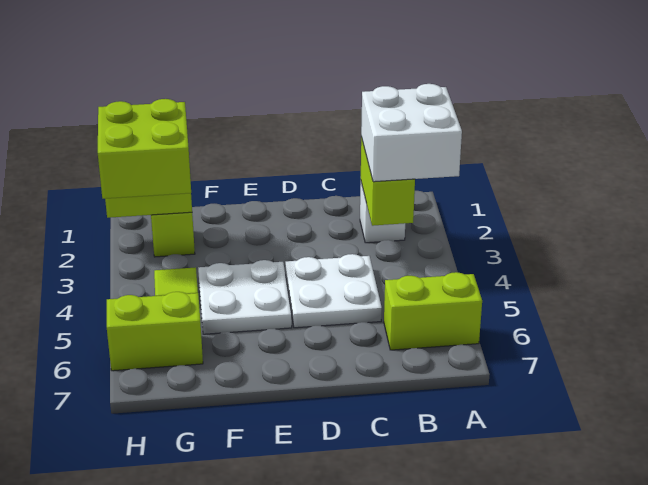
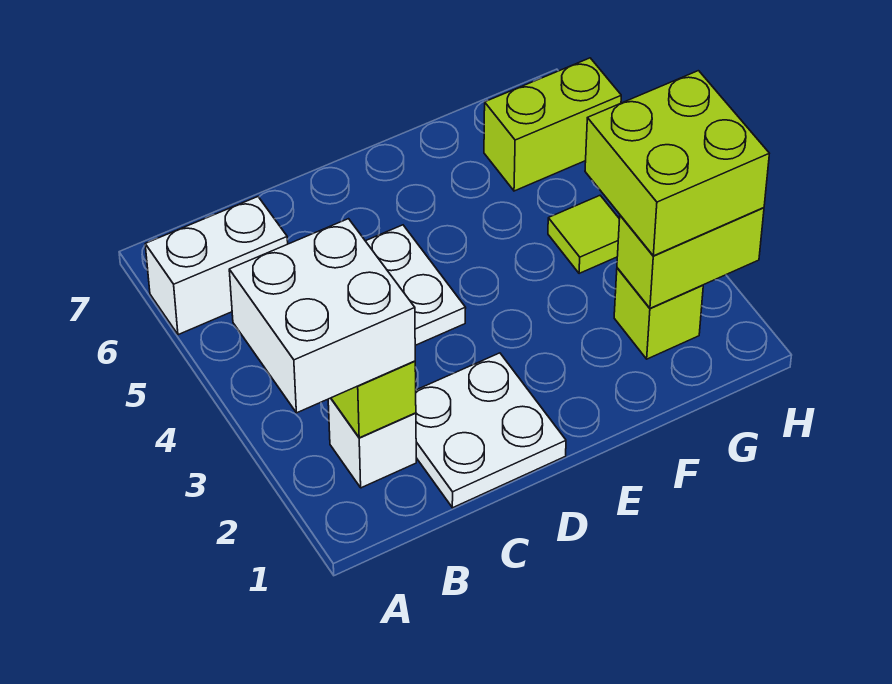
lime 1x2 brick [384,272,482,350] -> white 1x2 brick [145,197,288,335]
white 2x2 plate [198,260,292,334] -> white 2x2 plate moved to [416,353,566,508]

